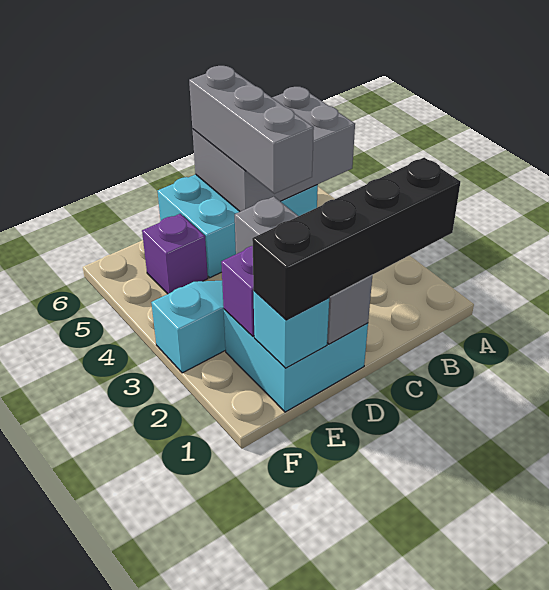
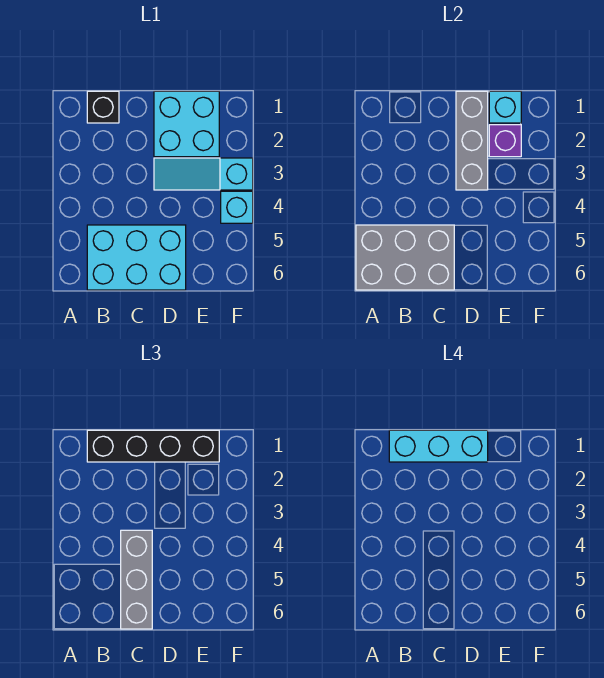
none -> black 1x1 brick [87,91,119,123]
none -> cyan 1x3 brick [389,430,488,462]
purple 1x1 brick [142,214,208,294] -> none
none -> cyan 1x1 brick [221,191,253,223]

